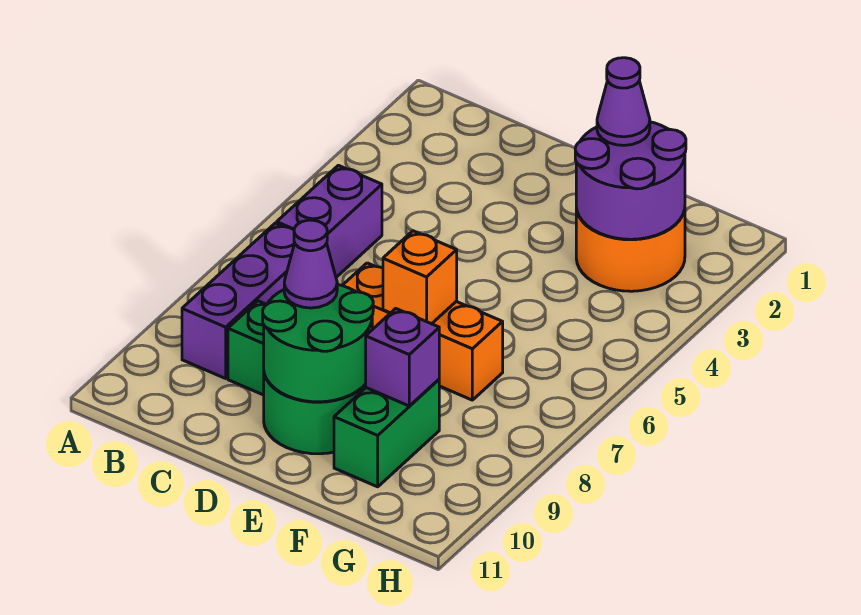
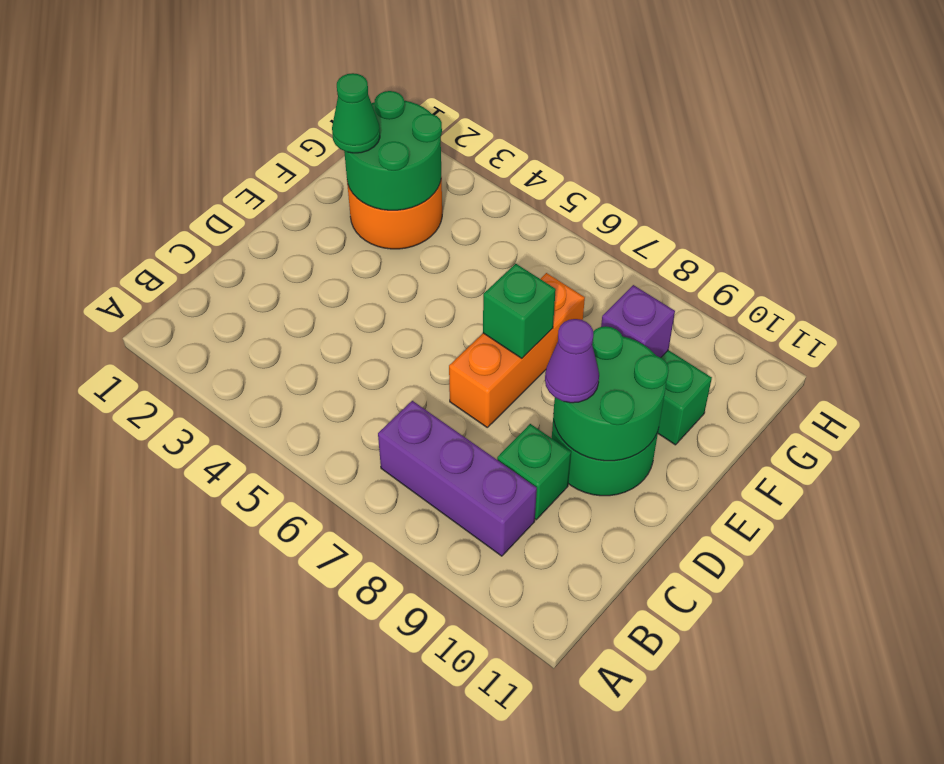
purple 1x2 brick [277,165,382,277] -> none
orange 1x1 brick [383,231,457,324] -> green 1x1 brick [483,264,556,358]
purple 2x2 round brick [575,122,686,239] -> green 2x2 round brick [344,91,442,210]
purple 1x1 cone [597,58,650,145] -> green 1x1 cone [332,73,380,153]

